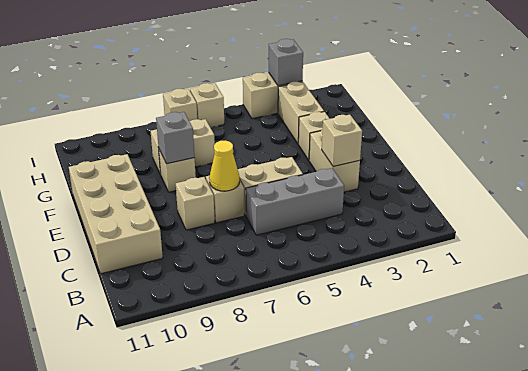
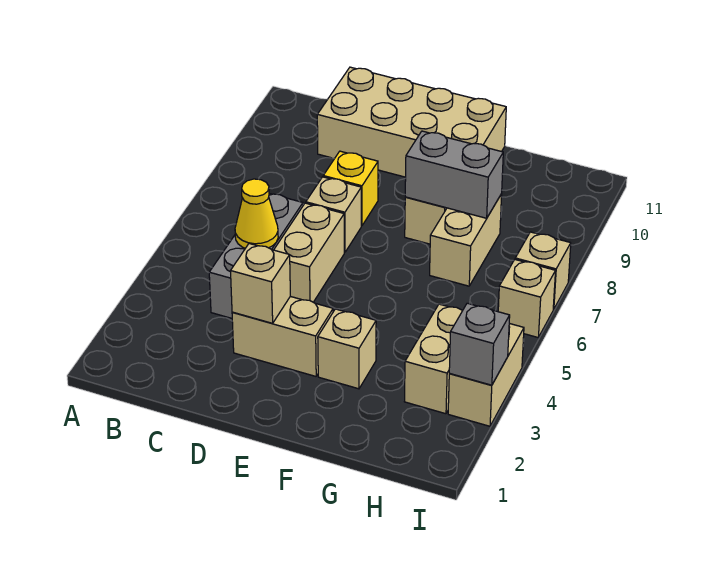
yellow 1x1 cone [209,141,240,191] -> yellow 1x1 cone moved to [235,179,278,248]
tan 1x1 brick [176,177,215,230] -> yellow 1x1 brick [323,151,378,226]
grey 1x1 brick [156,112,195,164] -> grey 1x2 brick [405,131,503,218]
tan 1x2 brick [278,82,324,143] -> tan 1x2 brick turned to [404,304,463,414]

